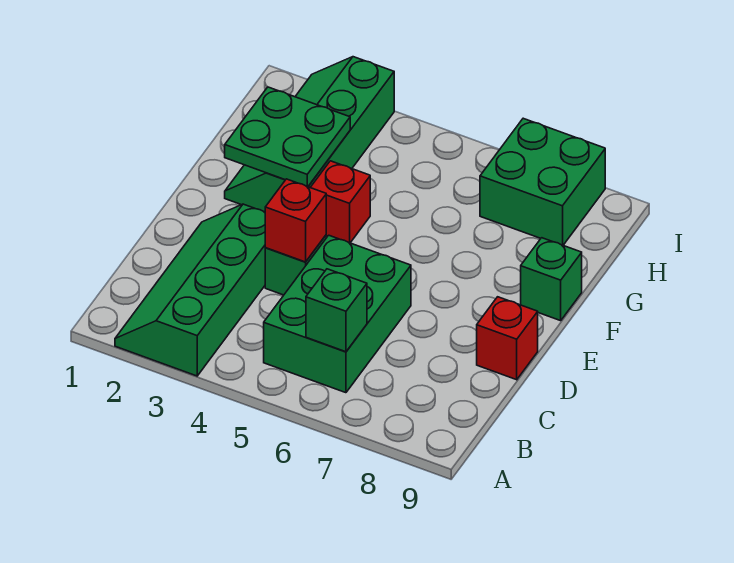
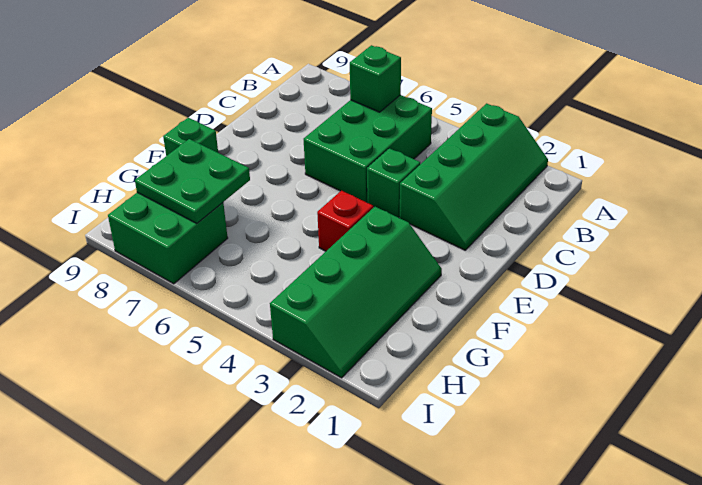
red 1x1 brick [265,179,326,262] -> none
red 1x1 brick [477,297,538,380] -> none
green 2x2 plate [225,87,350,187] -> green 2x2 plate moved to [135,139,250,223]

